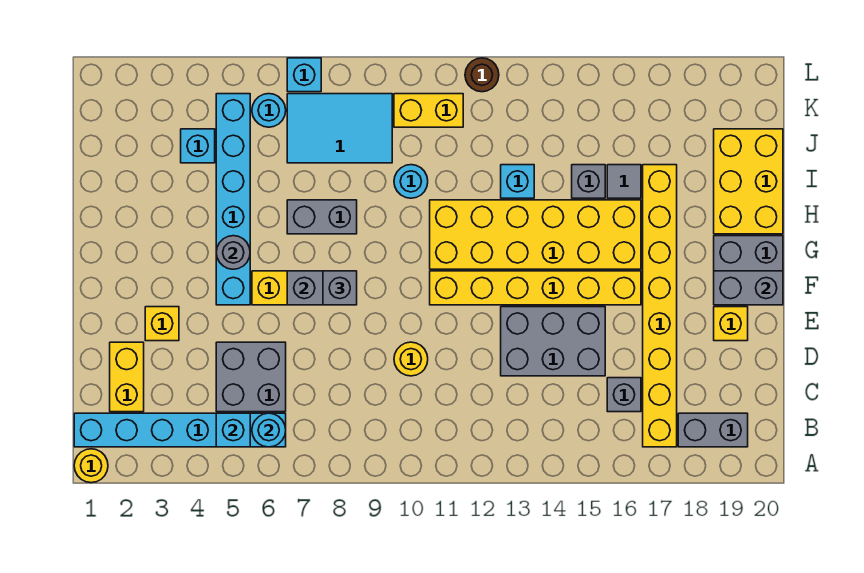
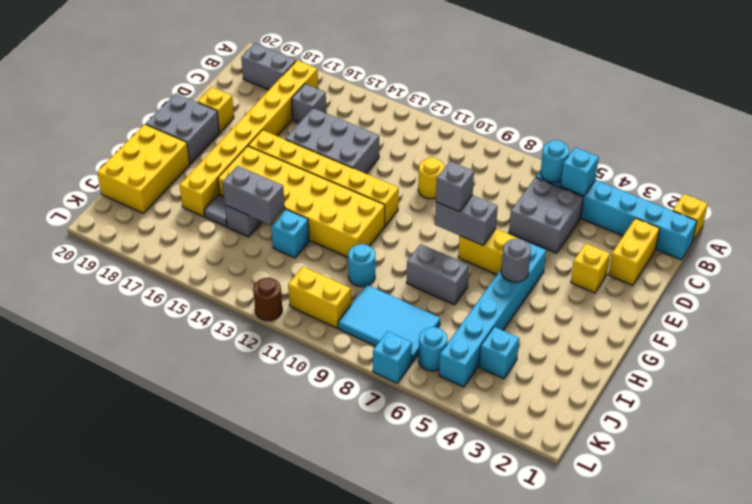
yellow 1x1 round brick [74,449,108,483] -> yellow 1x1 brick [673,194,708,241]
grey 1x2 brick [714,271,783,305] -> grey 1x2 brick moved to [223,166,285,225]

